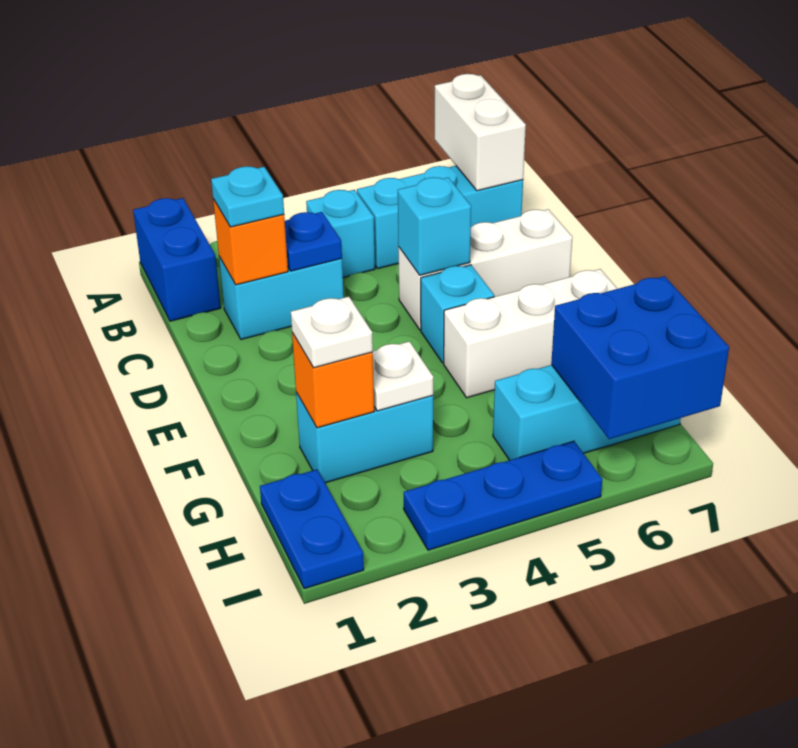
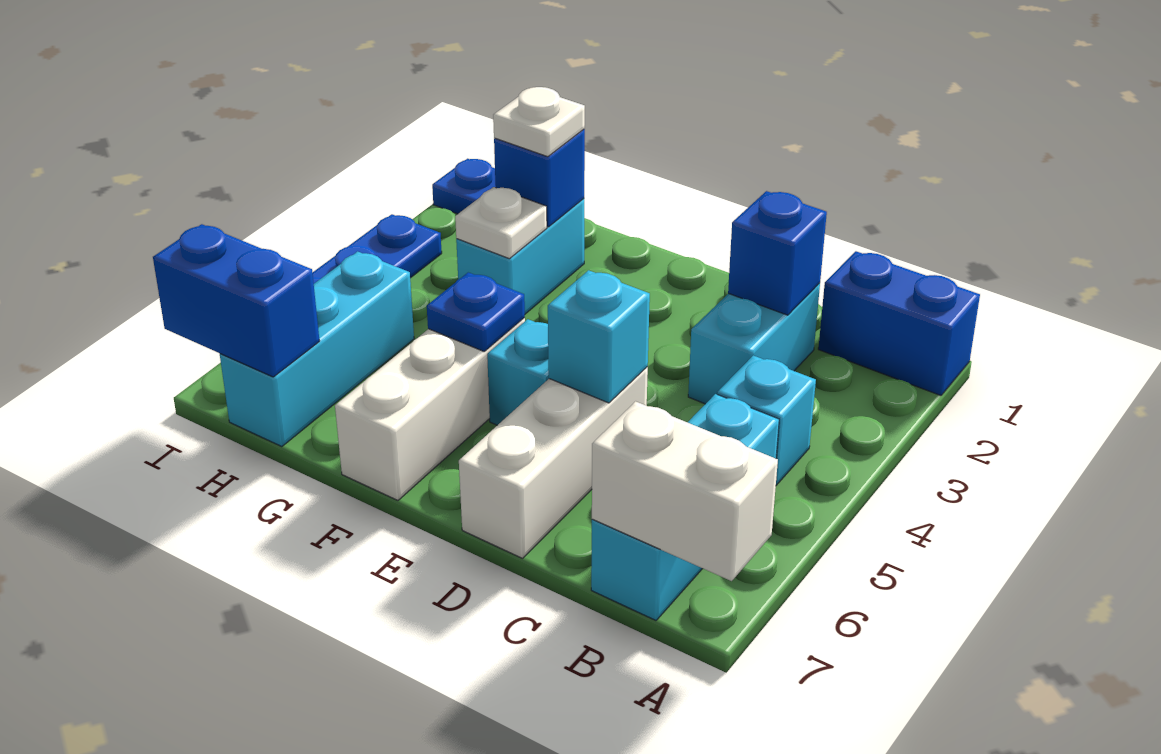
orange 1x1 brick [213,199,288,285] -> blue 1x1 brick [728,191,827,315]
cyan 1x1 plate [211,166,284,227] -> none
blue 1x1 plate [285,212,342,271] -> blue 1x1 plate moved to [427,272,525,351]
orange 1x1 brick [292,333,374,428] -> blue 1x1 brick [494,129,585,227]
blue 2x2 brick [551,276,729,439] -> blue 1x2 brick [153,224,319,377]

